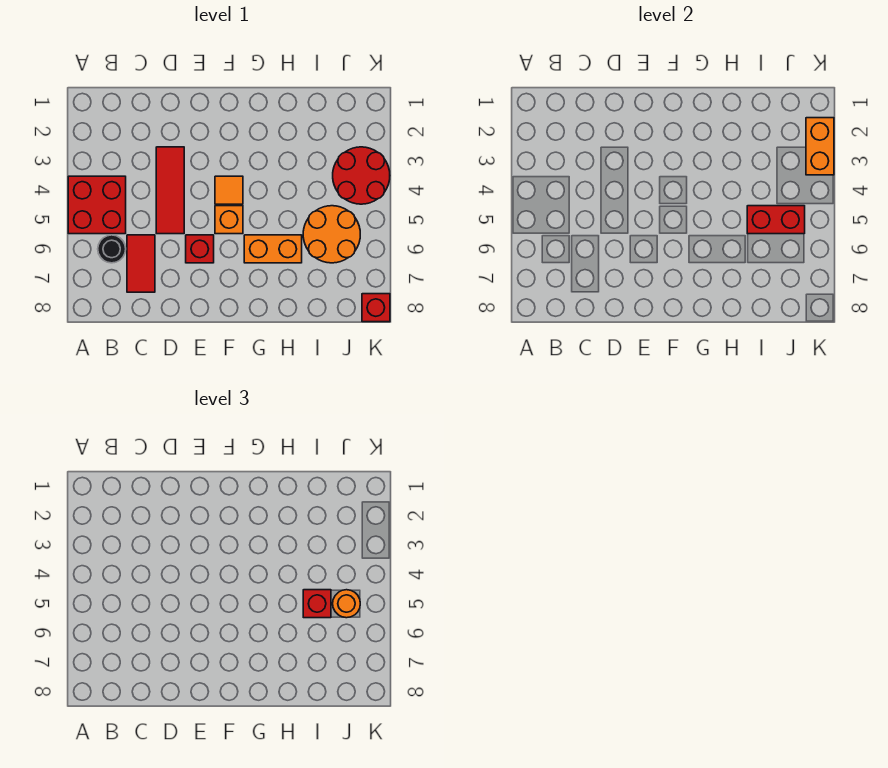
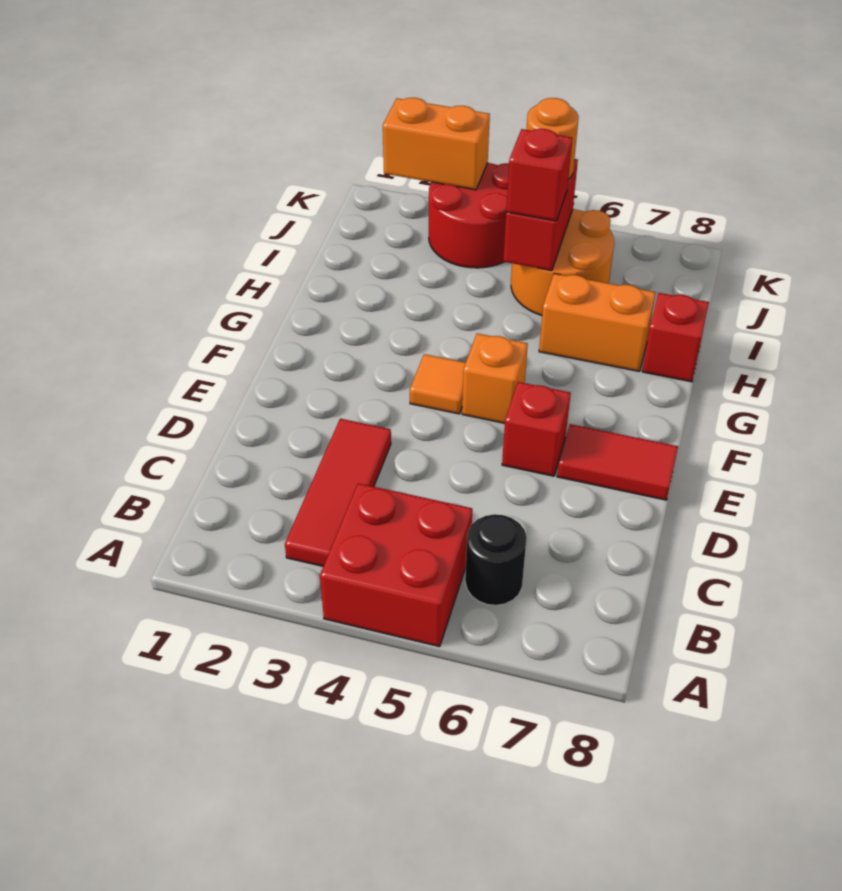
red 1x2 tile [127,235,155,292] -> red 1x2 tile moved to [557,424,678,500]
red 1x3 tile [156,147,184,234] -> red 1x3 tile turned to [285,419,391,566]
orange 1x2 brick [244,235,302,263] -> orange 1x2 brick turned to [539,273,656,371]
red 1x1 brick [362,294,390,322] -> red 1x1 brick moved to [642,293,709,382]

